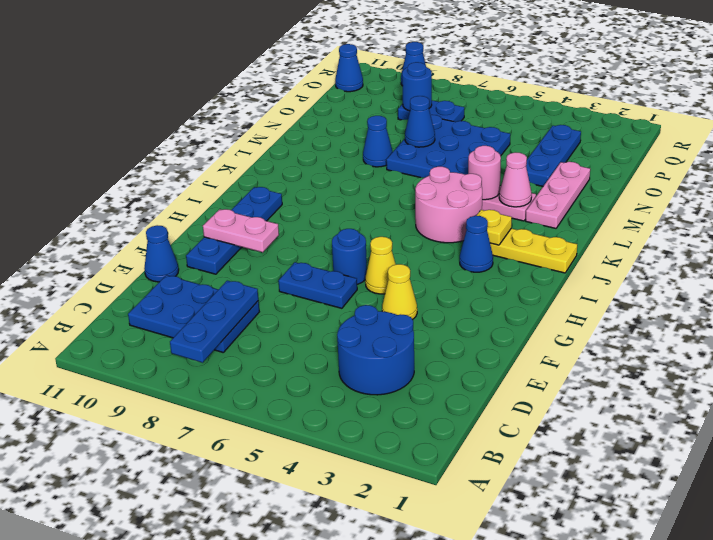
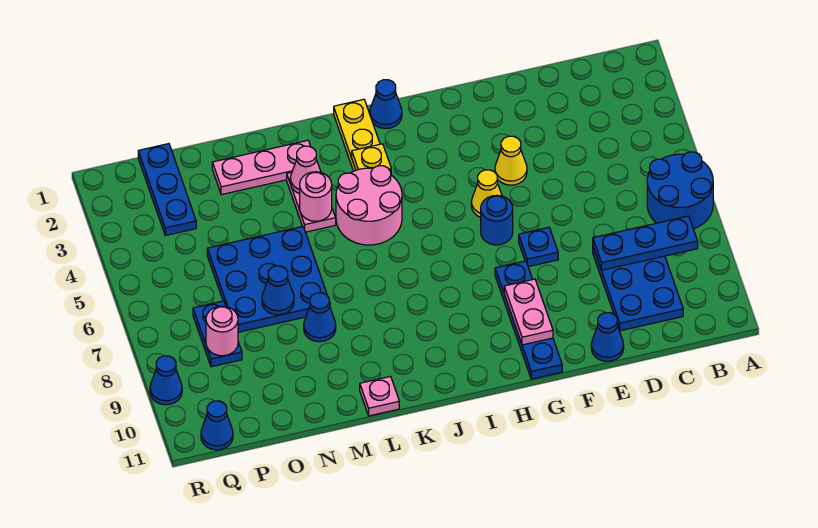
blue 2x2 round brick [337,305,414,395] -> blue 2x2 round brick moved to [647,152,713,229]
blue 1x2 plate [279,262,357,308] -> blue 1x1 plate [519,227,558,267]
blue 1x4 plate [186,187,282,274] -> blue 1x4 plate turned to [495,261,562,379]
blue 1x1 cone [460,216,493,272] -> blue 1x1 cone moved to [370,80,402,129]
none -> pink 1x1 plate [360,376,399,416]
blue 1x3 plate [526,125,581,186] -> blue 1x3 plate turned to [138,144,196,236]
blue 1x1 round brick [402,62,432,111] -> pink 1x1 round brick [206,306,238,356]

